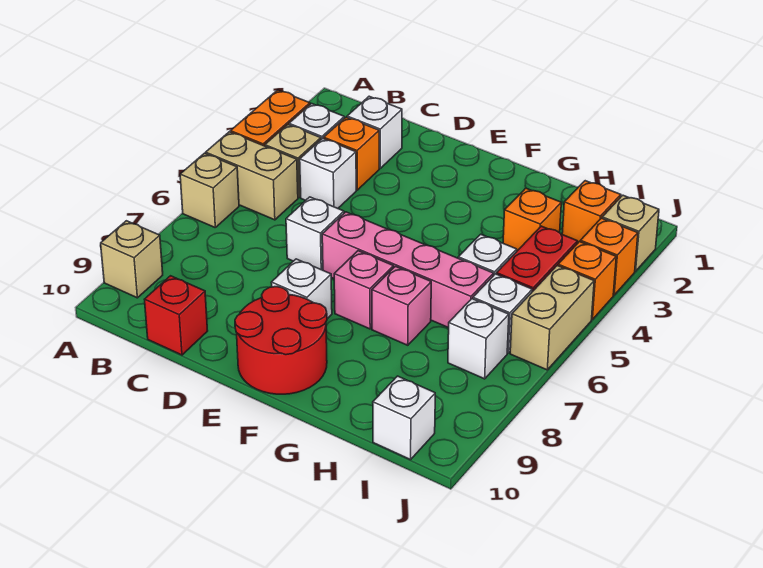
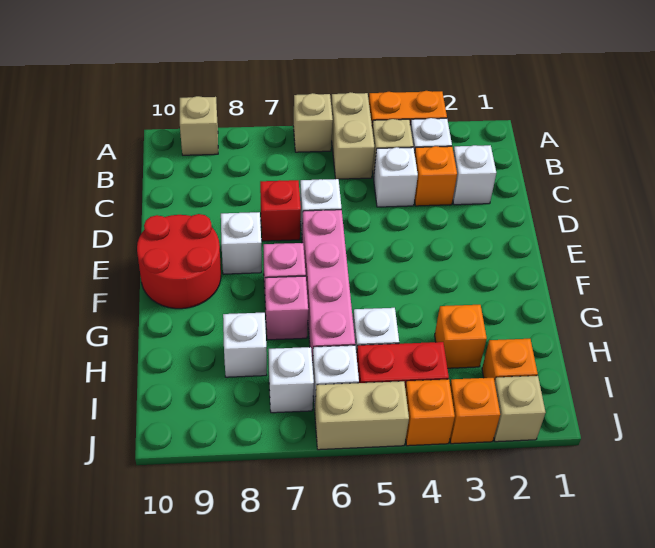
red 1x1 brick [145,276,208,355] -> red 1x1 brick moved to [260,180,301,241]
white 1x1 brick [373,376,435,460] -> white 1x1 brick moved to [223,313,267,377]

